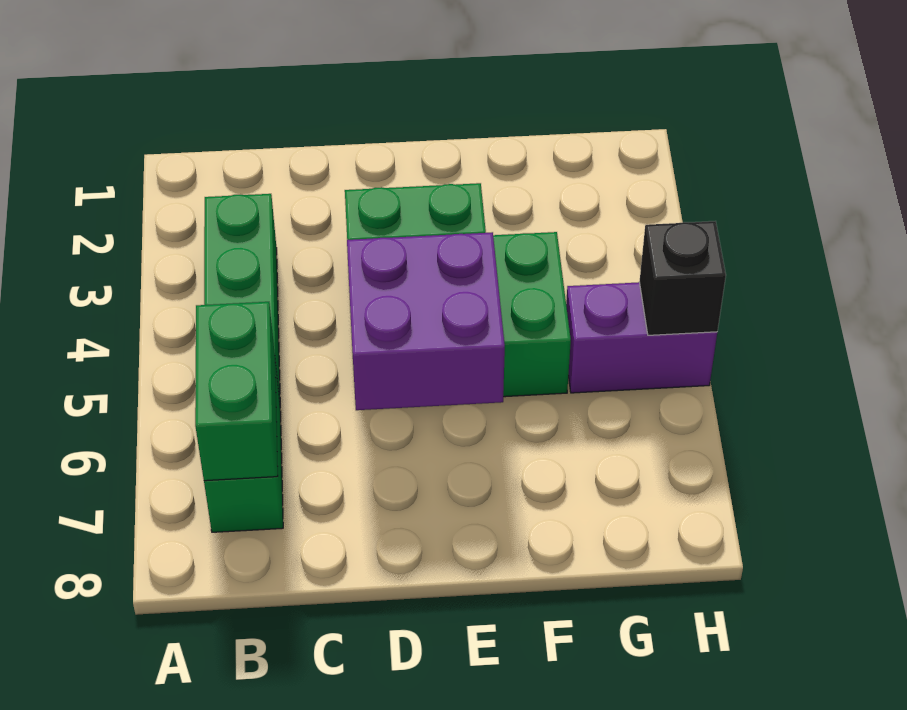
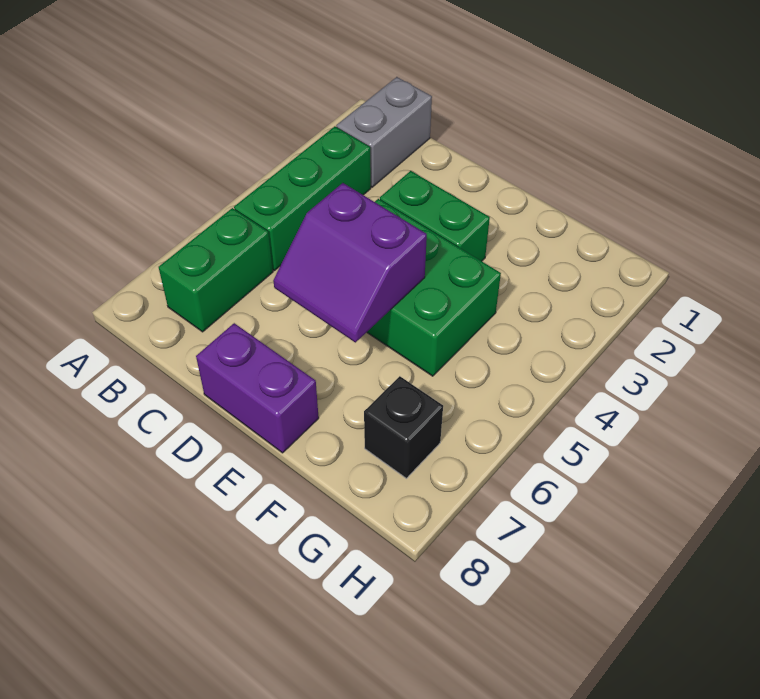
none -> grey 1x2 brick [336,77,432,187]
green 1x2 brick [195,302,278,481] -> none
purple 2x2 brick [347,232,505,410] -> purple 2x2 slope [273,183,427,342]
purple 1x2 brick [566,282,717,393] -> purple 1x2 brick moved to [196,323,319,453]
black 1x1 brick [639,221,726,335] -> black 1x1 brick moved to [364,376,443,478]

